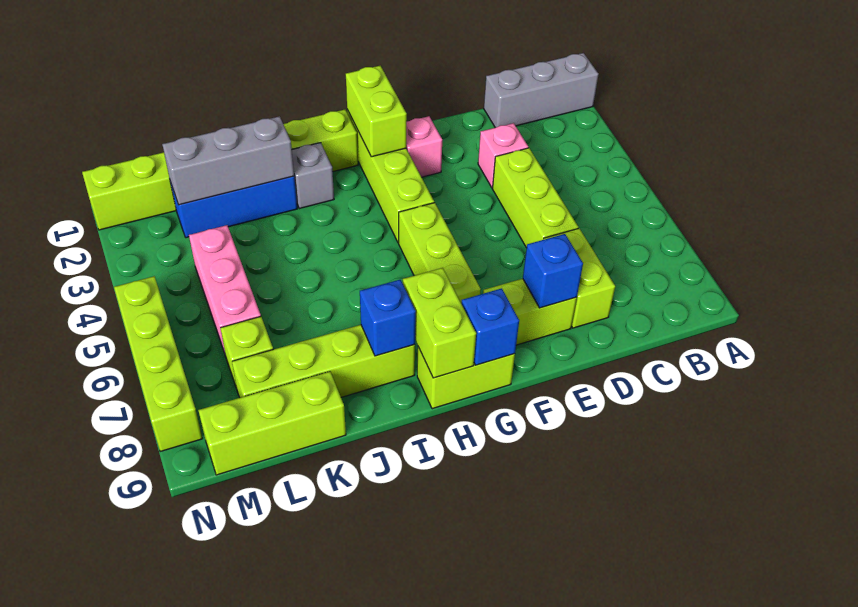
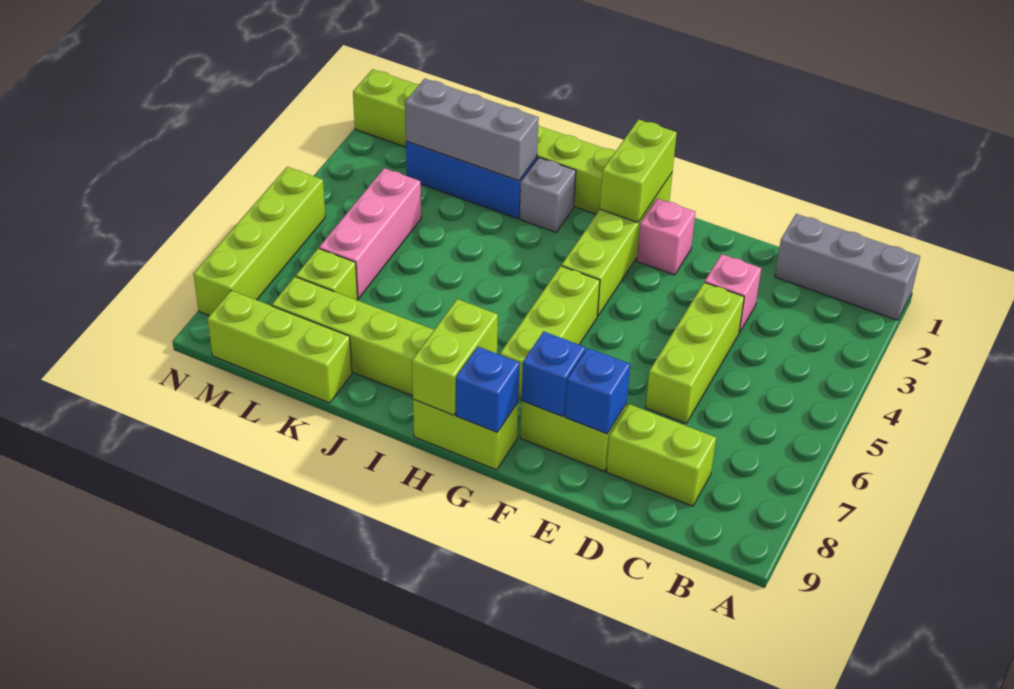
lime 1x2 brick [544,228,615,328] -> lime 1x2 brick turned to [606,404,716,506]
blue 1x1 brick [360,280,416,356] -> blue 1x1 brick moved to [522,331,585,417]

